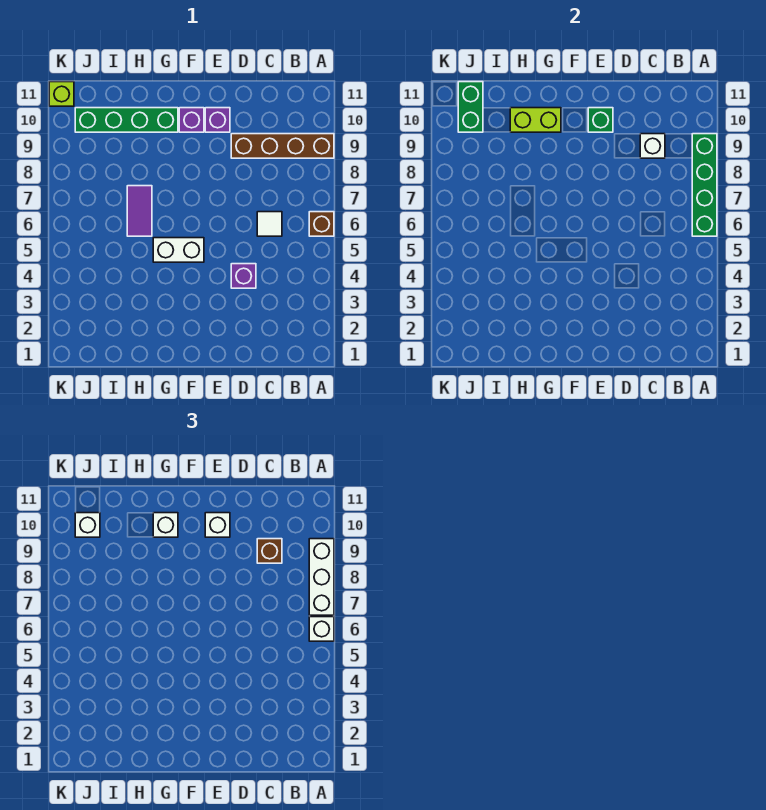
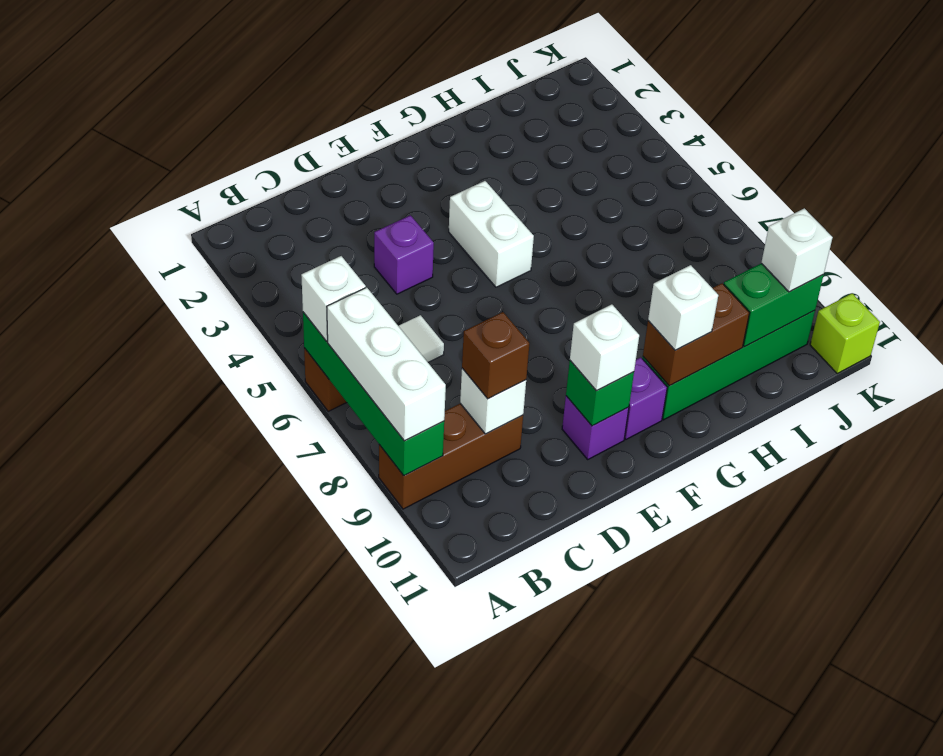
brown 1x4 brick [231,134,334,158] -> brown 1x3 brick [379,403,523,509]
white 1x2 brick [153,238,204,262] -> white 1x2 brick turned to [449,181,534,287]
lime 1x2 brick [510,108,561,132] -> brown 1x2 brick [643,283,749,386]
purple 1x2 tile [127,186,152,236] -> none
green 1x2 brick [458,82,483,132] -> green 1x2 brick turned to [724,263,824,347]

